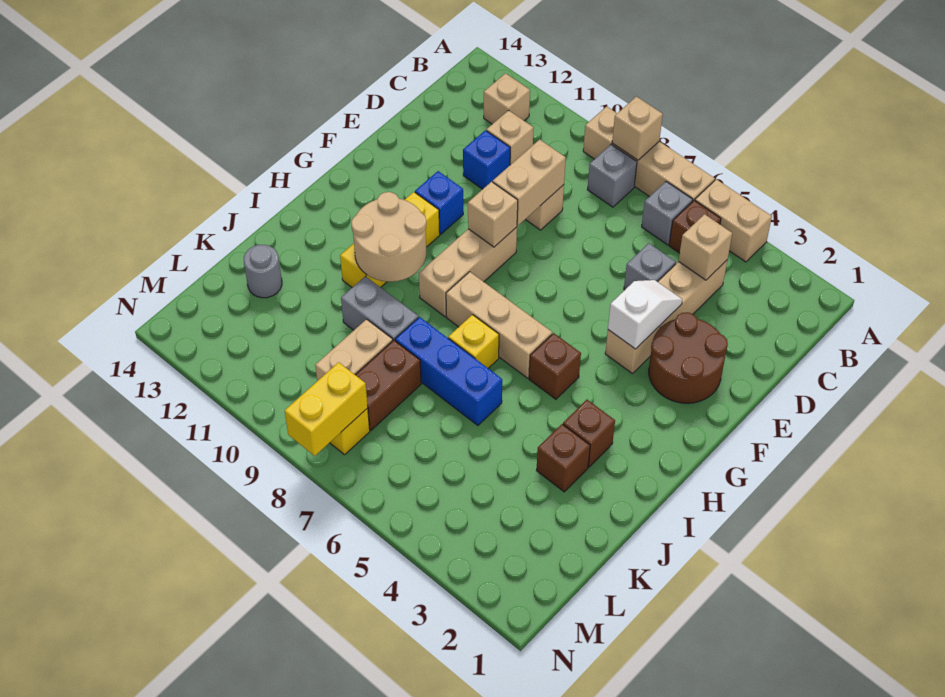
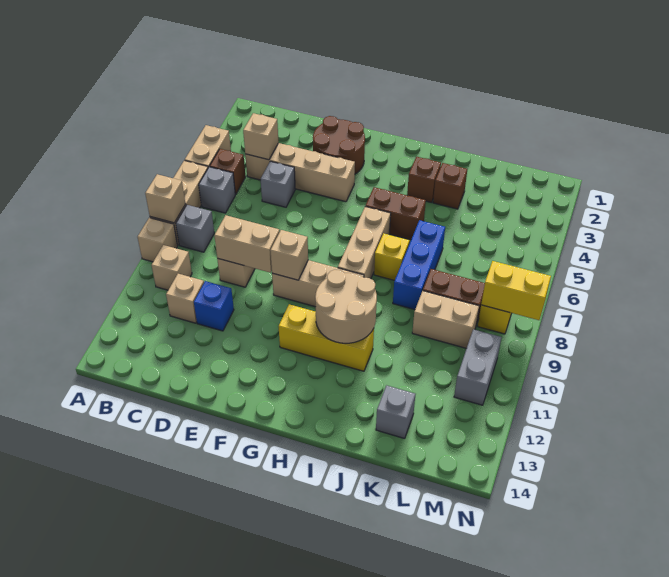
tan 1x1 brick [484,73,530,124] -> tan 1x1 brick moved to [152,245,192,290]
white 1x2 slope [608,280,682,349] -> none
blue 1x1 brick [415,171,463,234] -> none
brown 1x1 brick [529,333,581,399] -> brown 1x2 brick [365,187,426,240]
grey 1x2 brick [341,276,418,340] -> grey 1x2 brick moved to [454,329,502,405]
grey 1x1 round brick [244,245,282,298] -> grey 1x1 brick [376,385,415,439]

